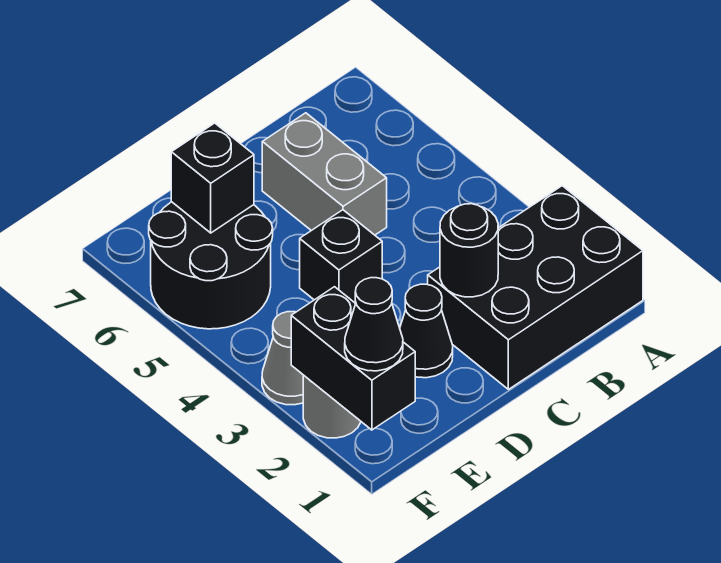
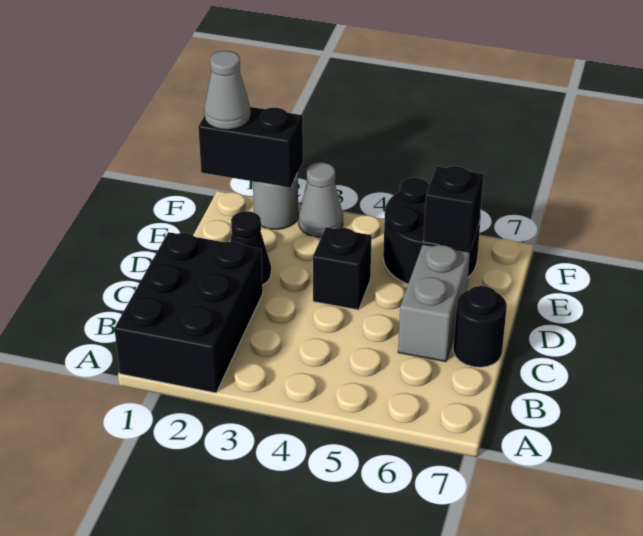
black 1x1 round brick [440,204,498,297] -> black 1x1 round brick moved to [453,286,507,367]
grey 1x2 brick [262,113,387,235] -> grey 1x2 brick turned to [398,244,470,362]
black 1x1 cone [345,278,403,371] -> grey 1x1 cone [204,51,251,130]

